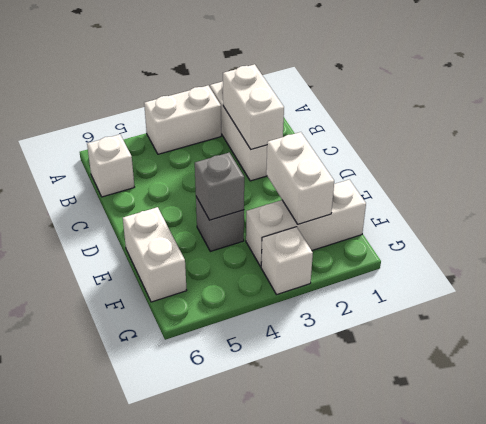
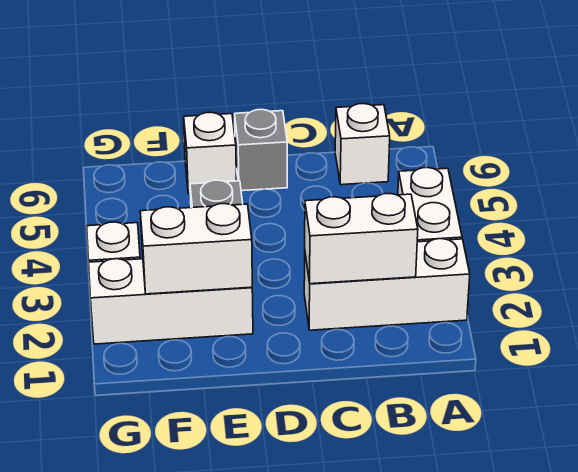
grey 1x1 brick [195,153,244,220] -> grey 1x1 brick moved to [235,109,287,191]
white 1x2 brick [123,207,187,302] -> white 1x1 brick [184,112,236,194]
white 1x3 brick [246,180,366,267] -> white 1x3 brick turned to [89,259,253,344]

